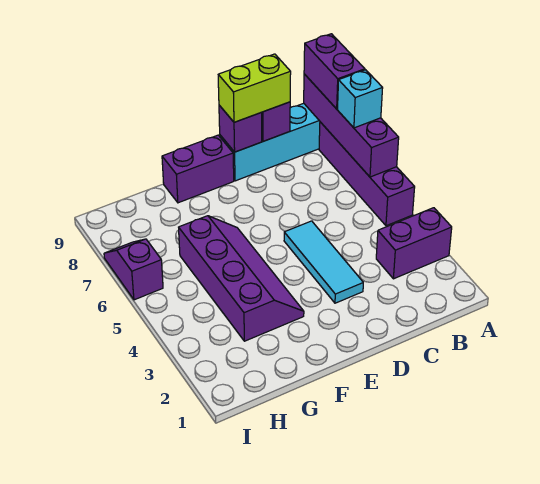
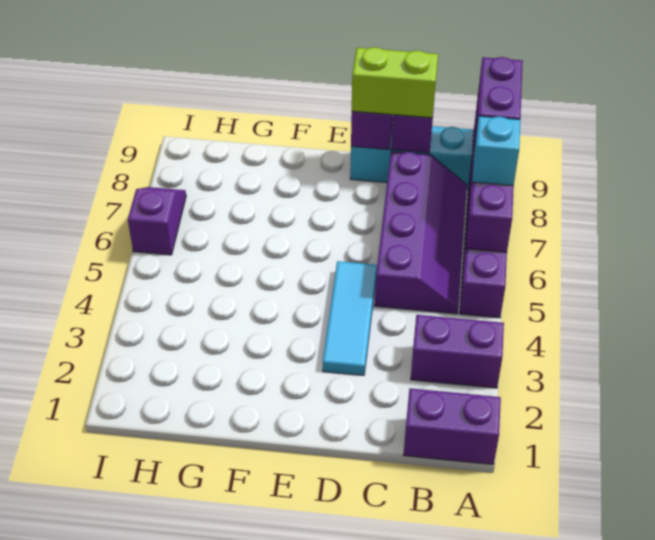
purple 1x2 brick [162,135,234,203] -> purple 1x2 brick moved to [404,388,501,465]
purple 2x4 slope [179,216,304,341] -> purple 2x4 slope moved to [375,151,467,314]

